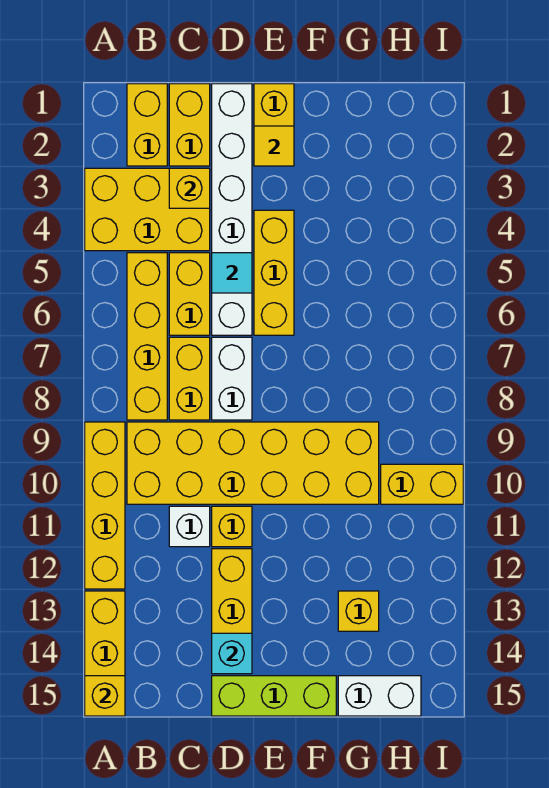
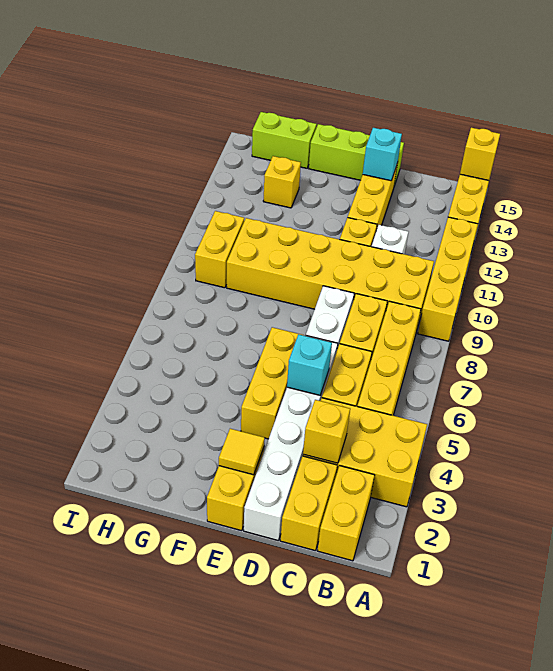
cyan 1x1 tile [212,253,252,293] -> cyan 1x1 brick [287,334,332,395]
white 1x2 brick [338,676,421,716] -> lime 1x2 brick [252,112,317,168]
yellow 1x2 brick [381,464,463,504] -> yellow 1x2 brick turned to [195,211,244,288]

